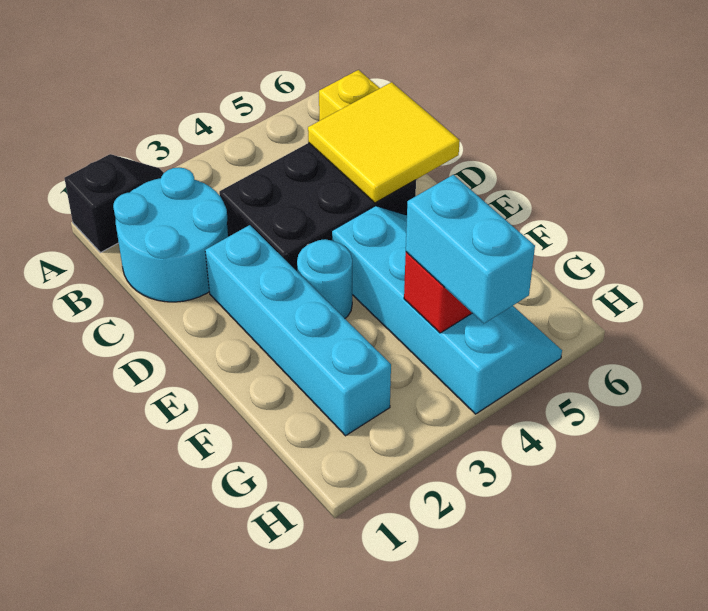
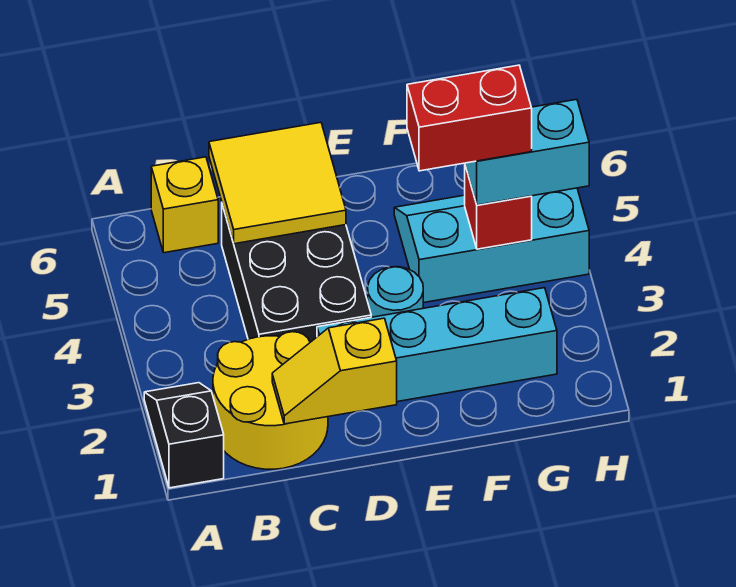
cyan 2x2 round brick [113,168,228,302] -> yellow 2x2 round brick [213,332,328,469]
none -> yellow 1x2 slope [272,318,397,424]
cyan 2x4 slope [332,206,562,414] -> cyan 2x3 slope [394,188,589,303]
none -> red 1x2 brick [407,65,532,171]

